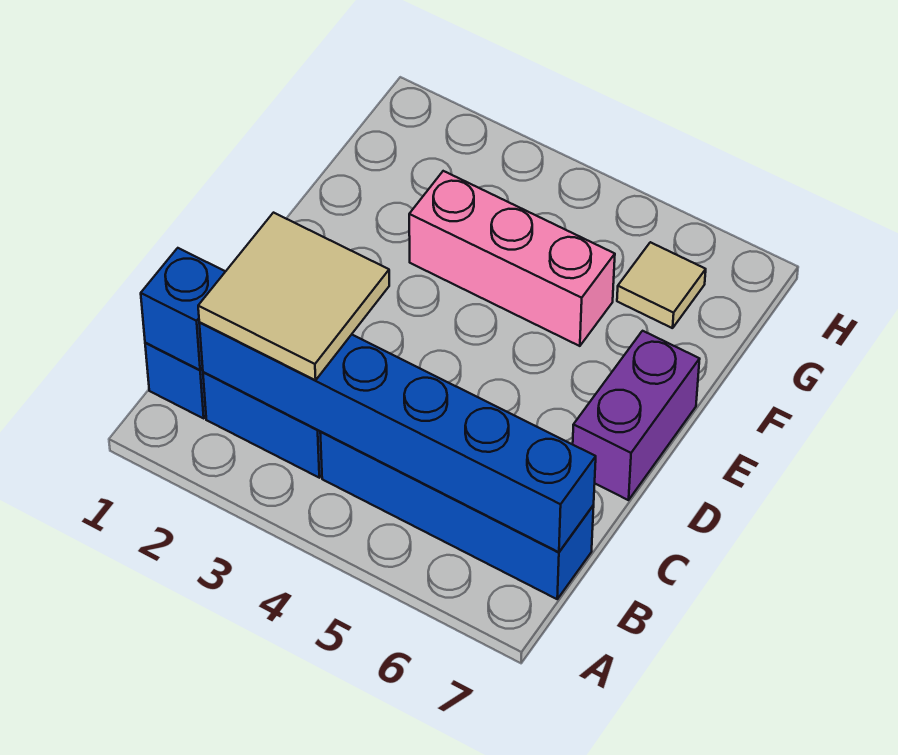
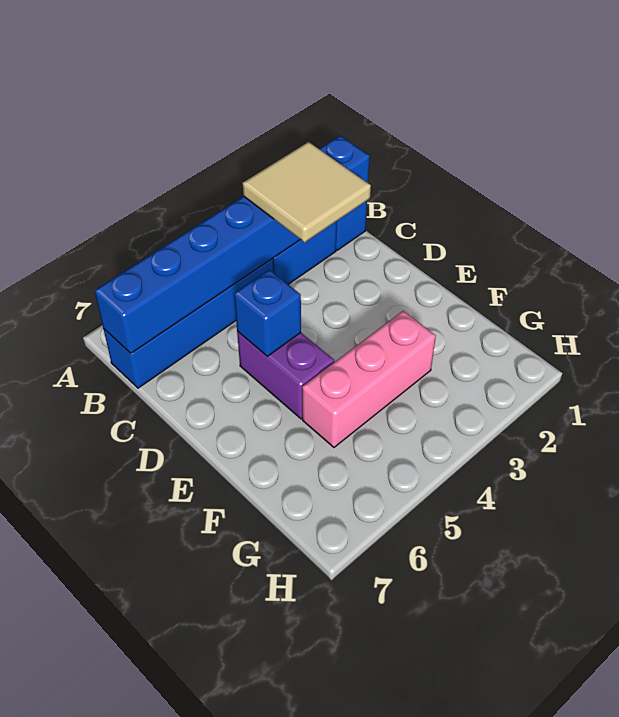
none -> blue 1x1 brick [234,270,301,356]
purple 1x2 brick [573,331,700,500] -> purple 1x2 brick moved to [237,332,334,419]
tan 1x1 tile [617,242,706,328] -> none

